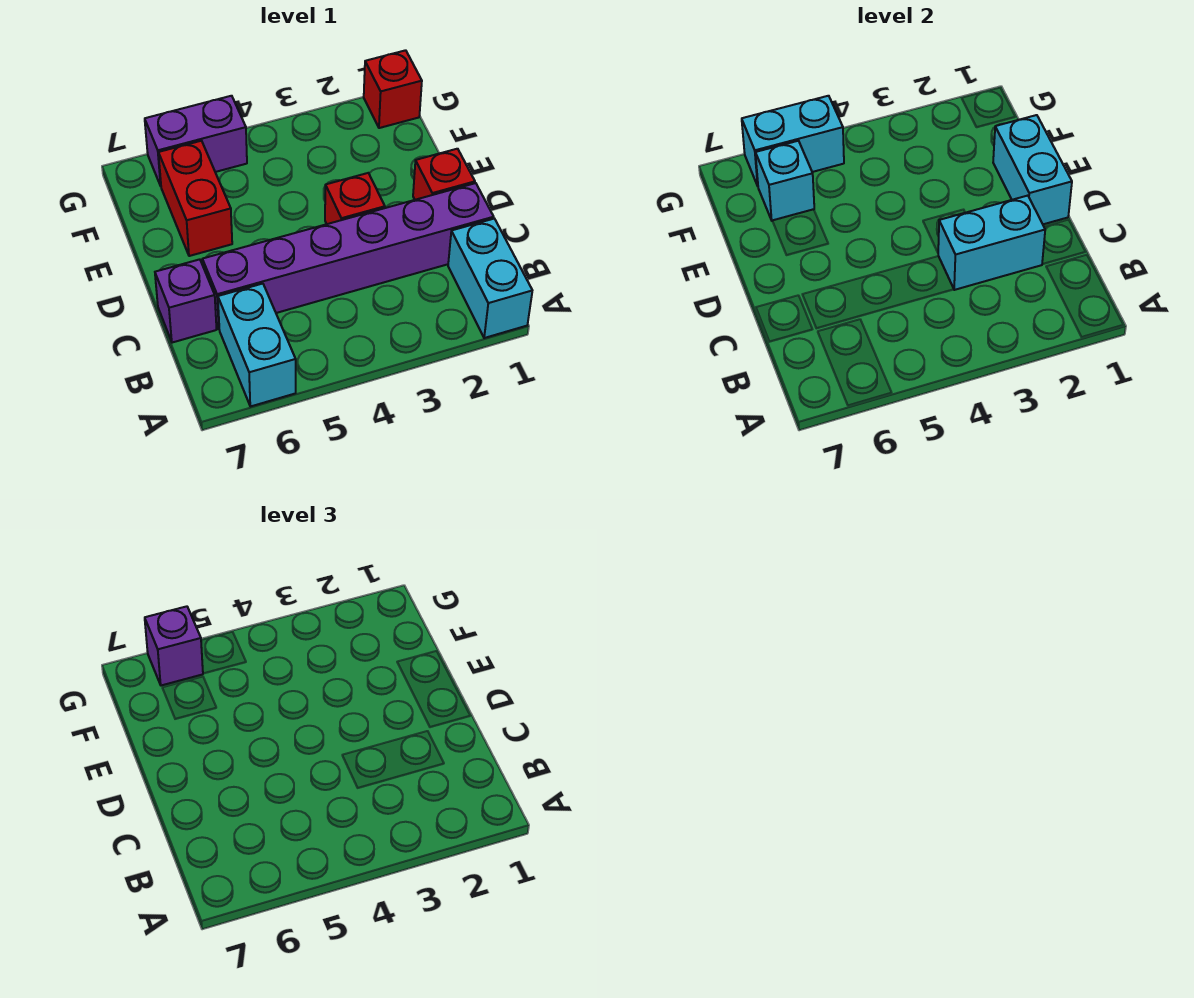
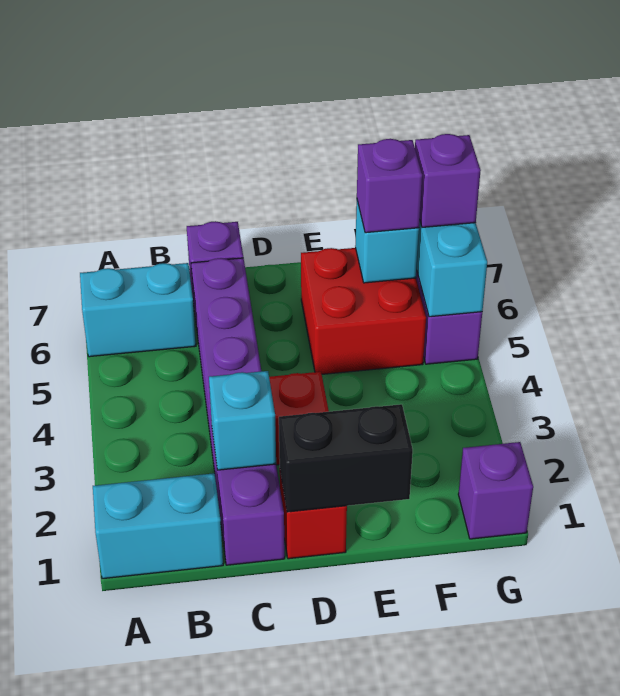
cyan 1x2 brick [938,196,1045,290] -> cyan 1x1 brick [209,371,276,470]
cyan 1x2 brick [993,115,1072,224] -> black 1x2 brick [279,404,413,512]
red 1x2 brick [158,141,232,256] -> red 2x2 brick [301,248,426,374]
none -> purple 1x1 brick [357,139,422,233]
red 1x1 brick [364,50,422,128] -> purple 1x1 brick [458,442,533,539]

